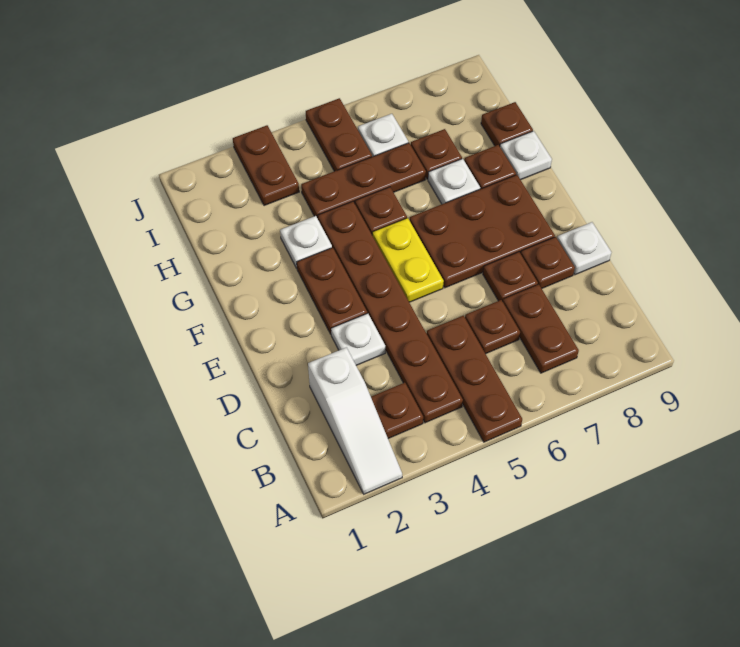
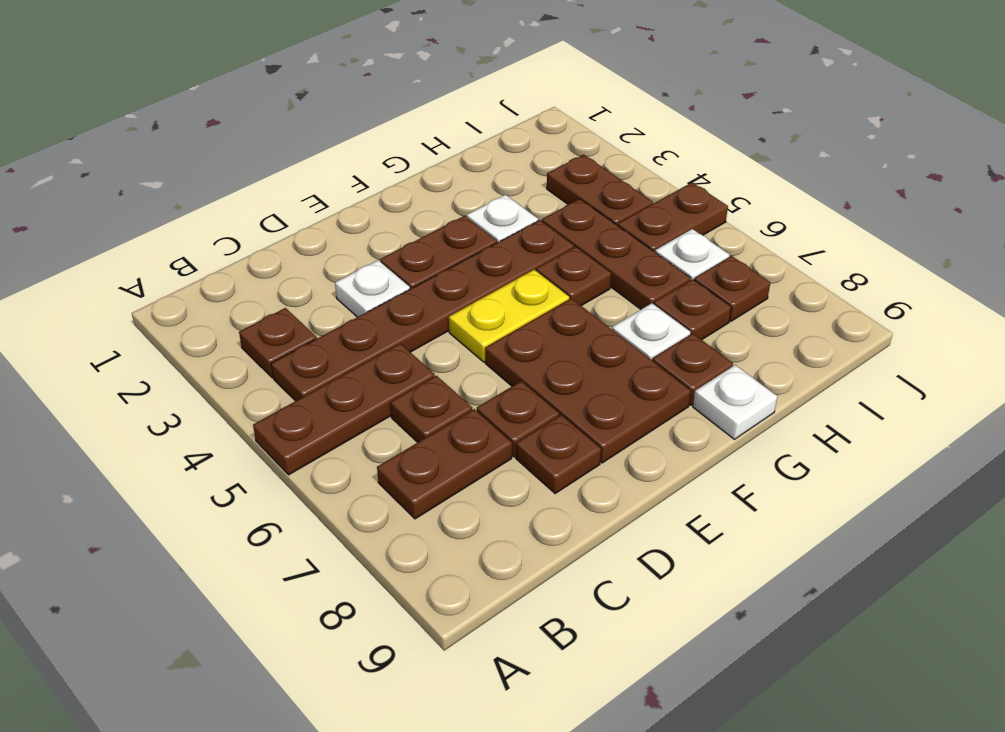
white 1x3 slope [308,347,402,494] -> none
white 1x1 plate [557,222,611,275] -> none
brown 1x1 plate [481,102,533,146] -> brown 1x1 plate moved to [694,256,770,321]
brown 1x2 plate [233,125,299,206] -> brown 1x2 plate turned to [547,154,653,225]

